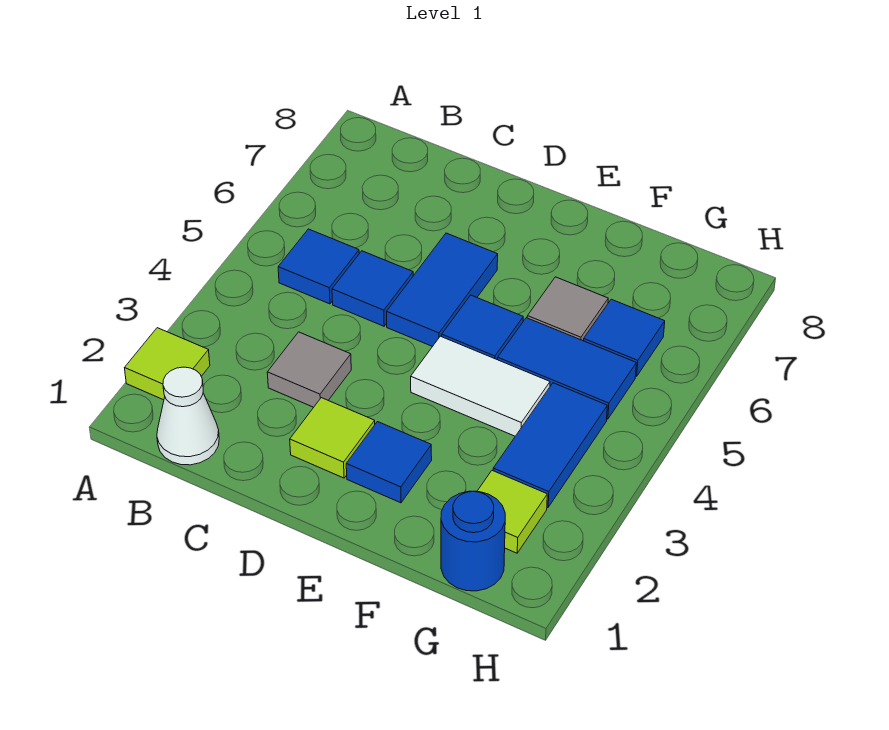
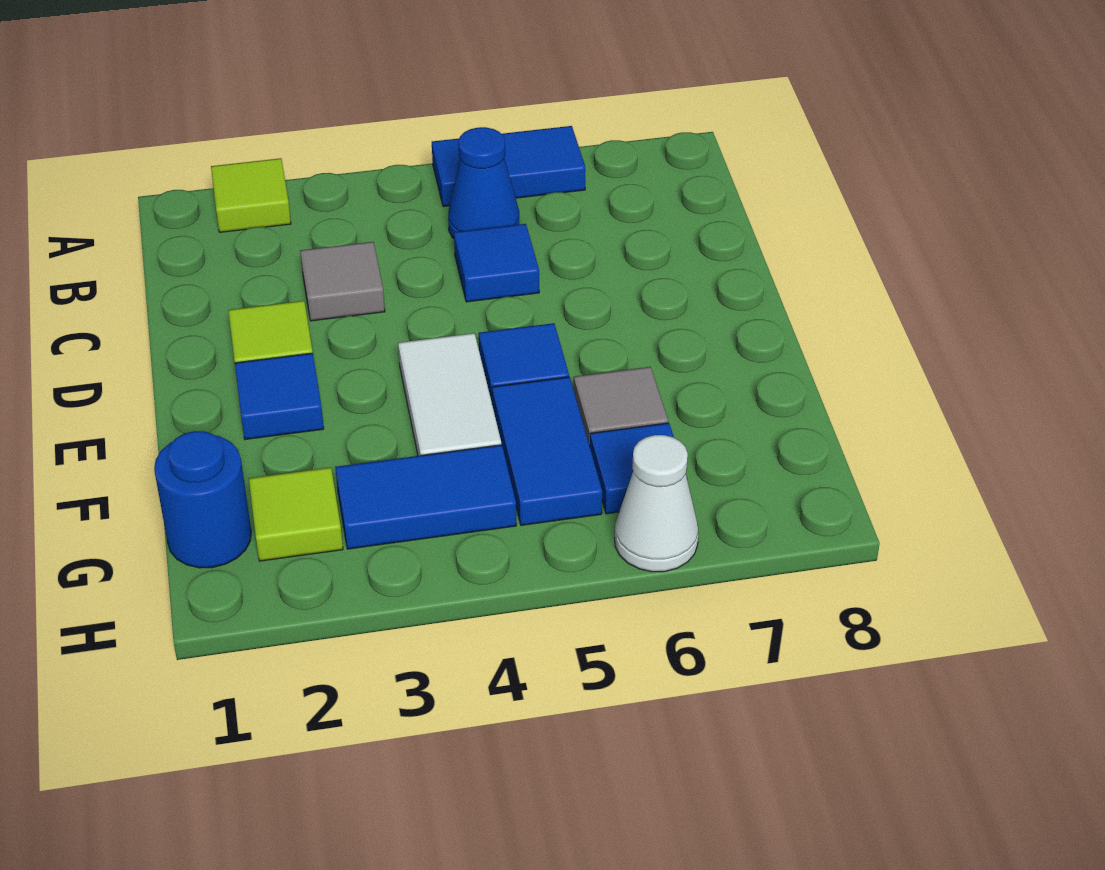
white 1x1 cone [157,367,219,465] -> white 1x1 cone moved to [615,435,698,572]
blue 1x1 tile [278,229,359,304] -> blue 1x1 cone [448,127,519,238]
blue 1x2 tile [387,233,498,347] -> blue 1x2 tile moved to [432,126,585,207]

